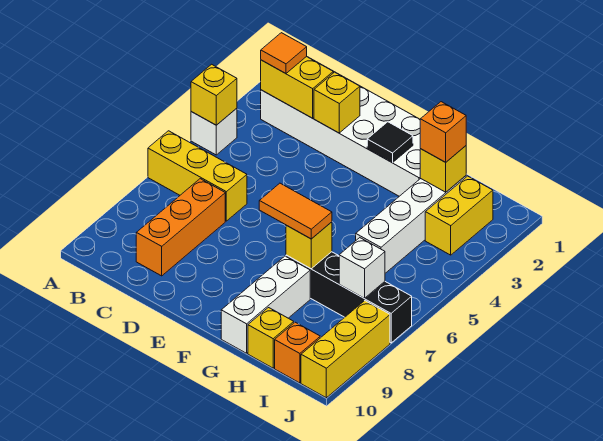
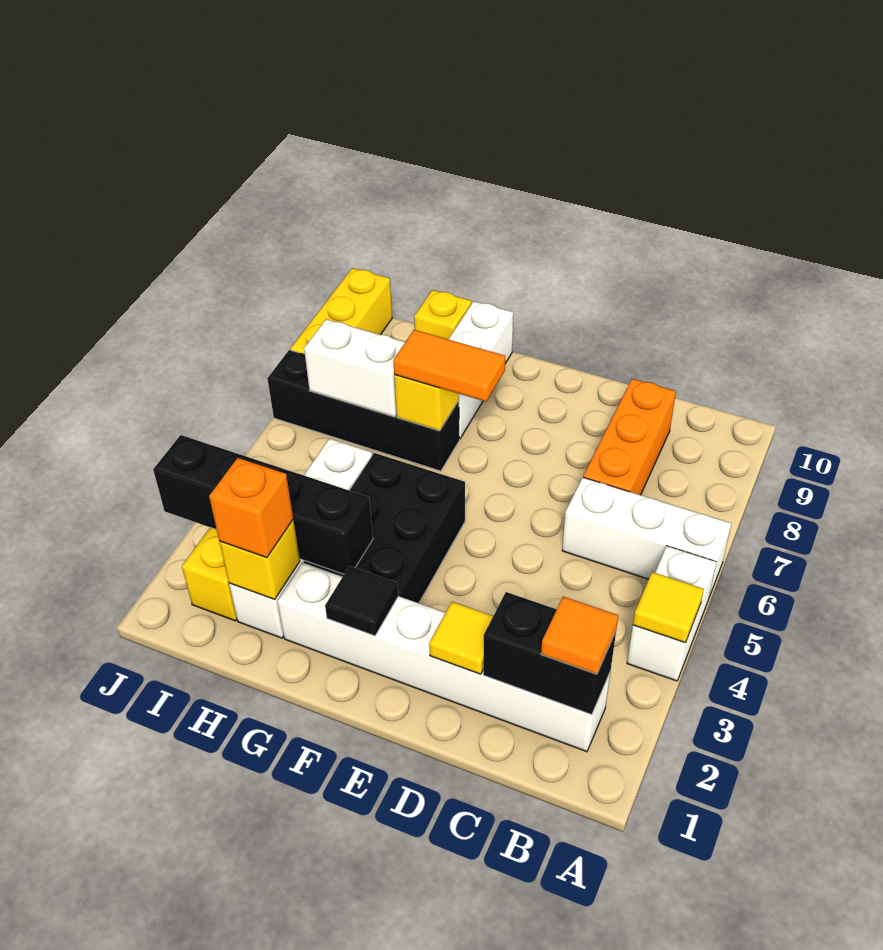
white 1x1 brick [191,108,237,155] -> white 1x2 brick [627,546,717,681]
yellow 1x1 brick [191,64,237,125] -> yellow 1x1 tile [633,572,704,643]
yellow 1x3 brick [148,131,247,221] -> white 1x3 brick [562,477,732,597]
white 2x6 brick [261,57,421,196] -> white 1x6 brick [277,563,611,752]
yellow 1x2 brick [261,56,333,118] -> black 1x2 brick [483,592,616,715]
yellow 1x1 brick [314,72,360,133] -> yellow 1x1 tile [429,602,493,674]
none -> black 2x3 brick [304,453,465,603]
none -> black 1x4 brick [153,435,373,574]
white 1x1 brick [339,238,385,298] -> white 1x2 brick [304,319,405,417]
orange 1x1 brick [275,322,320,383] -> none

